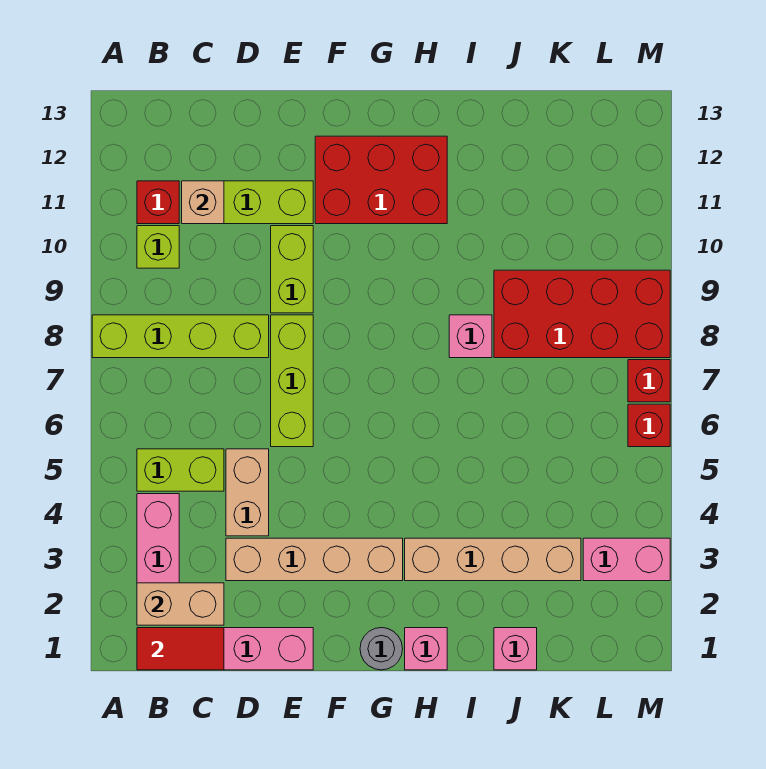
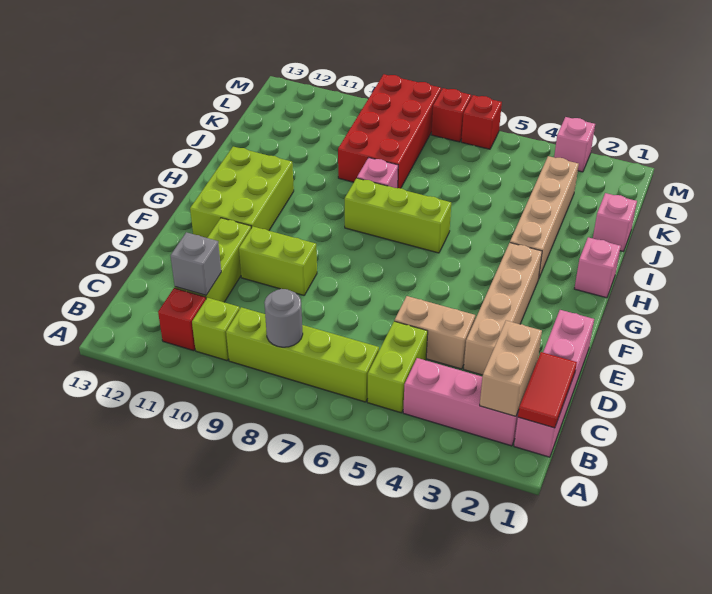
lime 1x4 brick [92,315,269,358] -> lime 1x4 brick turned to [226,307,379,402]
tan 1x1 brick [182,181,224,224] -> grey 1x1 brick [171,232,221,295]
lime 1x3 brick [271,315,313,447] -> lime 1x3 brick moved to [345,178,451,253]
red 2x3 brick [315,136,447,224] -> lime 2x3 brick [190,147,294,238]
grey 1x1 round brick [360,628,403,670] -> grey 1x1 round brick moved to [264,289,303,347]
pink 1x2 brick [583,538,670,581] -> pink 1x1 brick [554,117,595,172]

